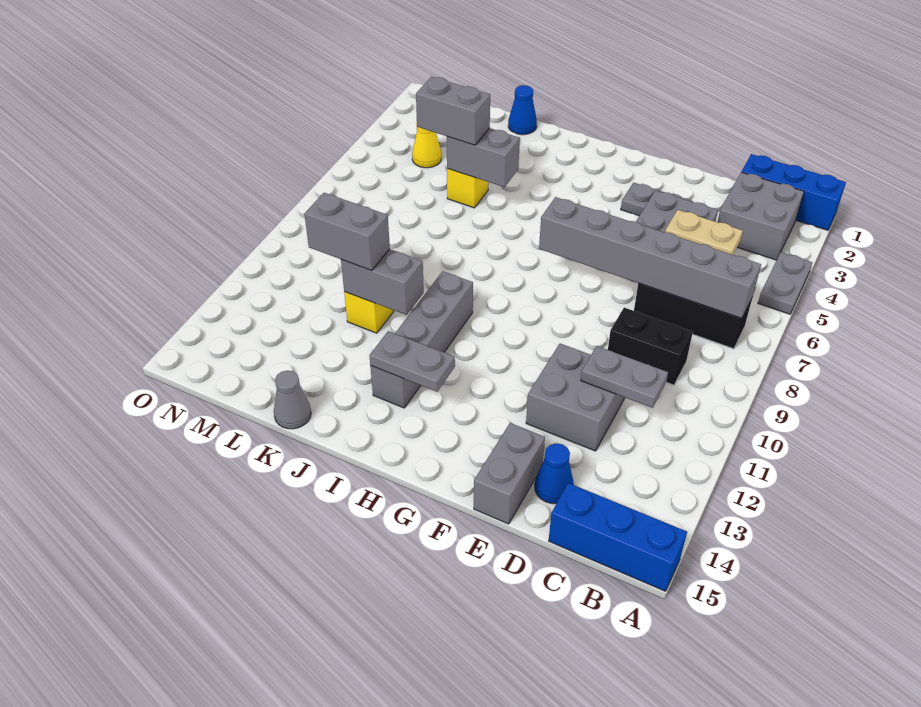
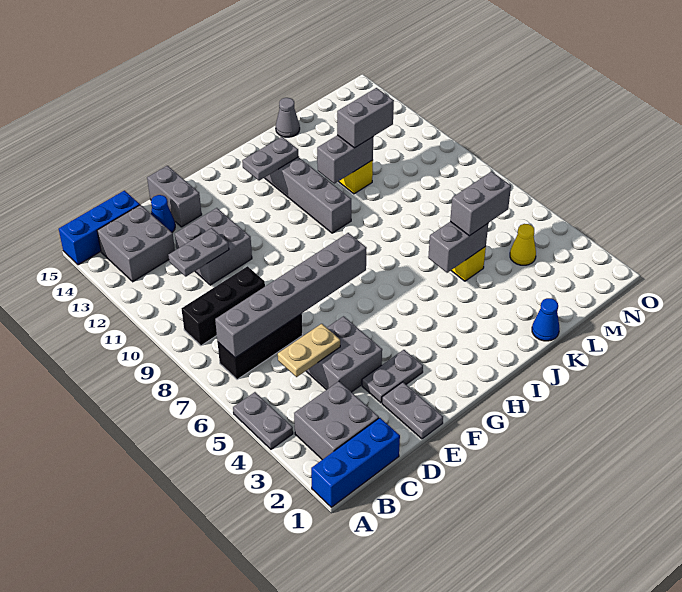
none -> grey 2x2 brick [97,205,175,282]
black 1x2 brick [608,308,693,385] -> black 1x3 brick [182,266,265,346]
none -> grey 1x2 plate [382,382,443,439]

